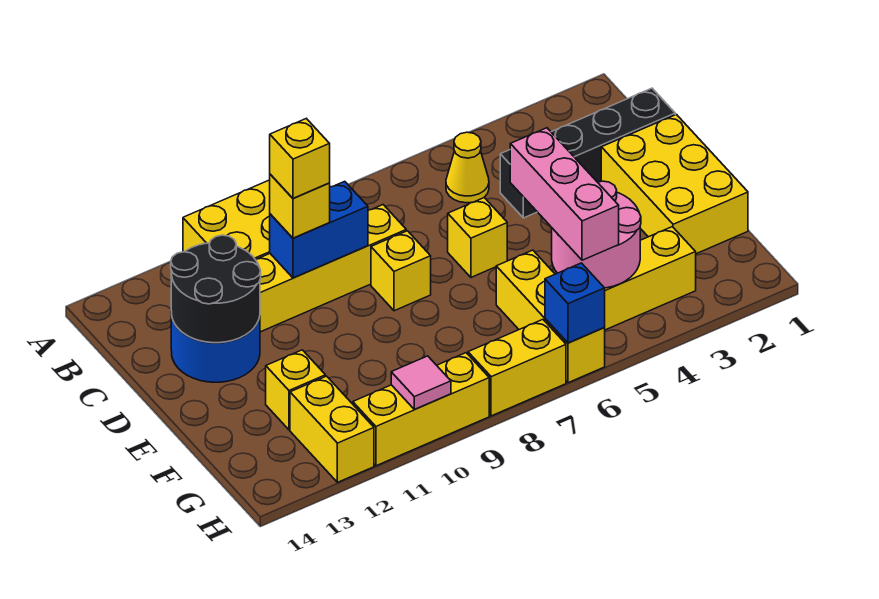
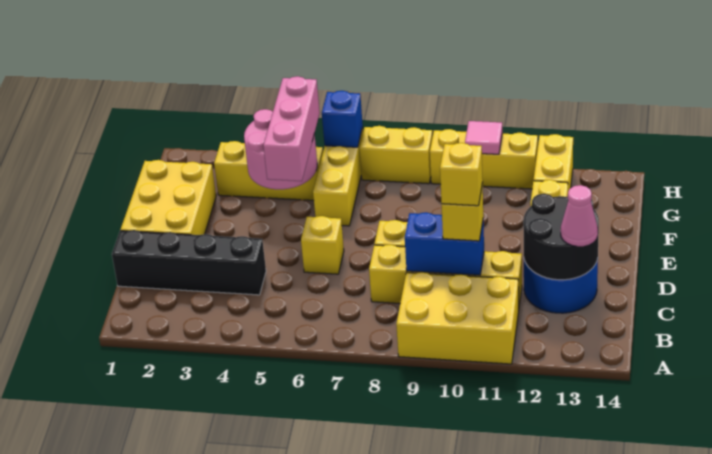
yellow 1x1 cone [446,132,489,203] -> none
none -> pink 1x1 cone [561,185,598,246]

